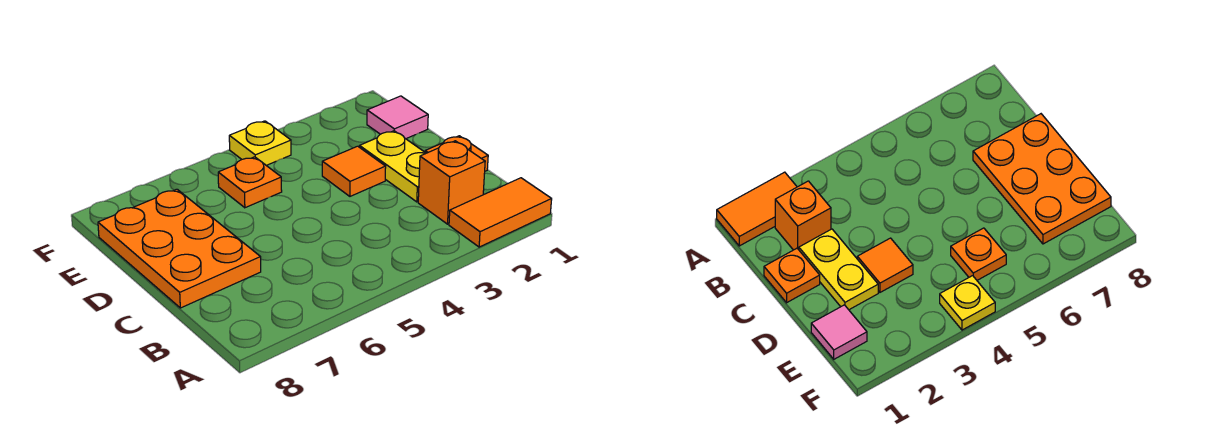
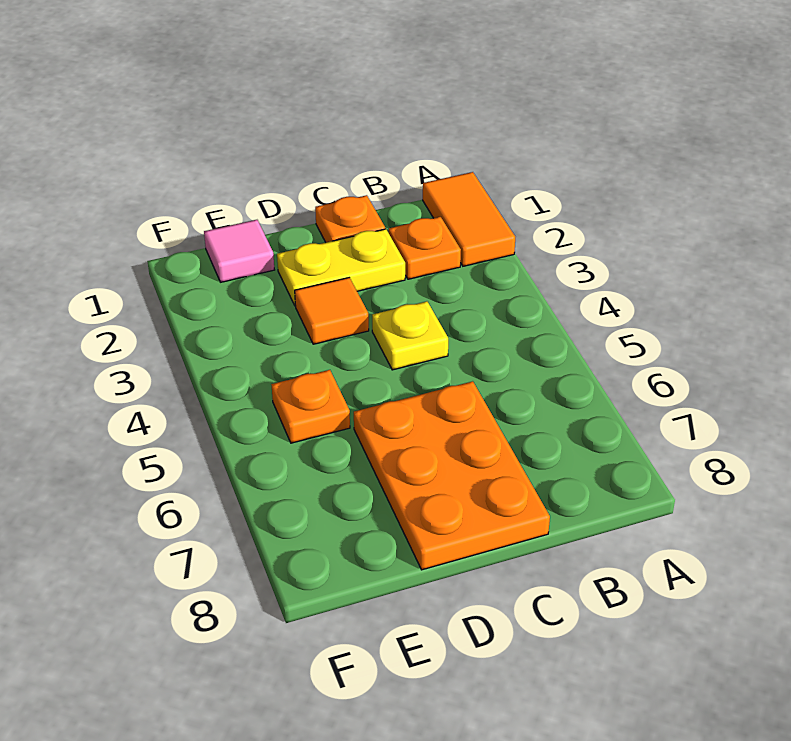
orange 1x1 brick [418,141,485,224] -> orange 1x1 plate [389,217,461,279]
orange 2x3 plate [98,189,261,308] -> orange 2x3 plate turned to [354,381,550,570]
yellow 1x1 plate [229,121,291,165] -> yellow 1x1 plate moved to [372,301,448,370]

